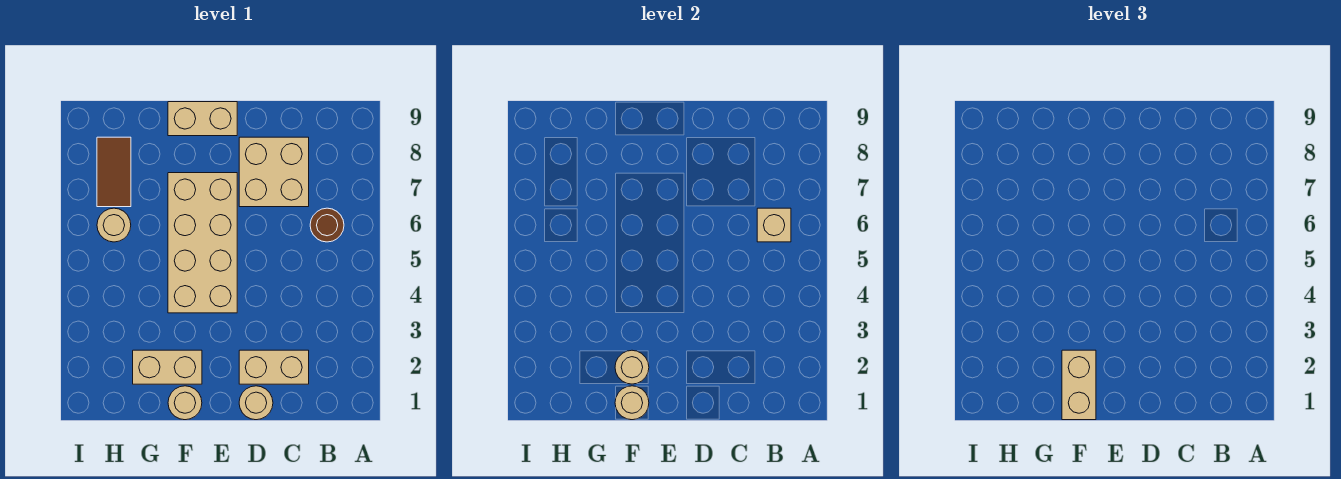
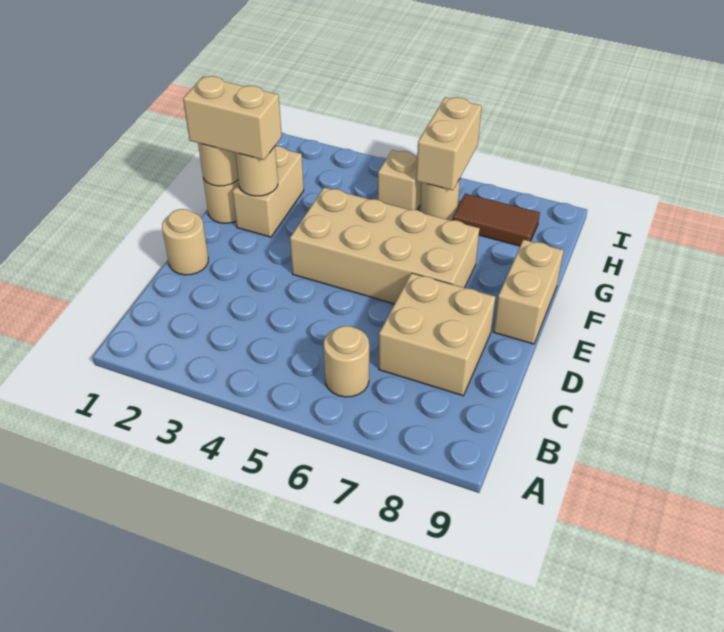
brown 1x1 round brick [310,208,344,242] -> tan 1x1 round brick [324,326,369,397]
tan 1x1 brick [757,208,791,242] -> tan 1x1 brick moved to [378,150,421,210]
tan 1x2 brick [239,350,309,384] -> tan 1x2 brick moved to [416,97,482,190]

